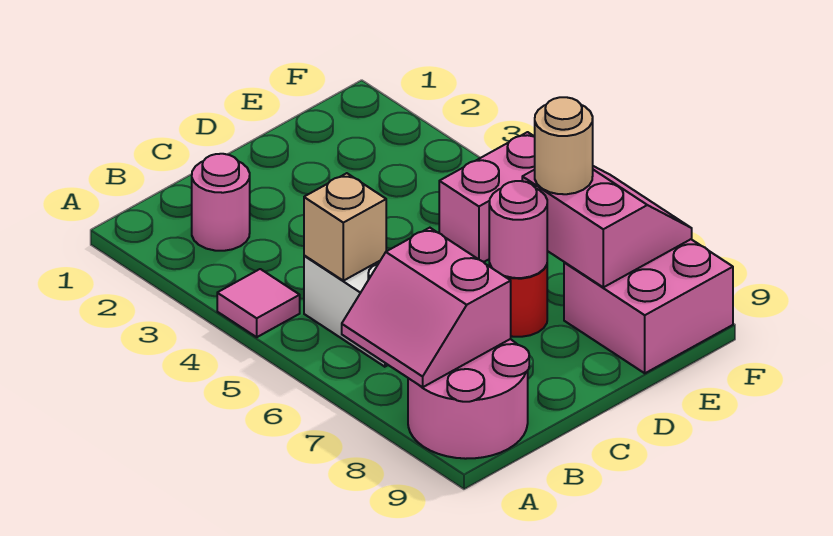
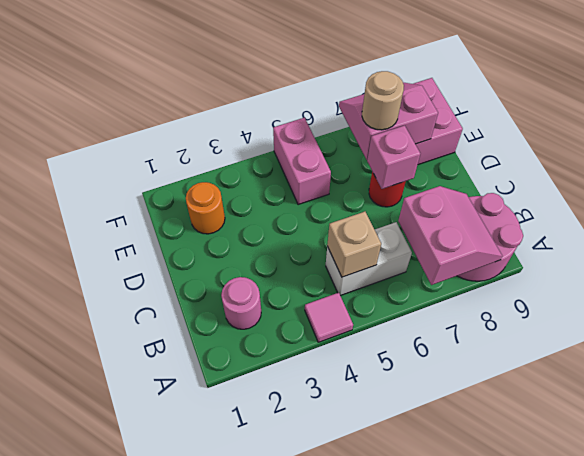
pink 2x2 slope [342,228,511,387] -> pink 2x2 slope turned to [398,186,502,285]
pink 1x1 round brick [489,181,547,278] -> pink 1x1 brick [367,125,420,189]
none -> orange 1x1 round brick [186,182,225,234]

